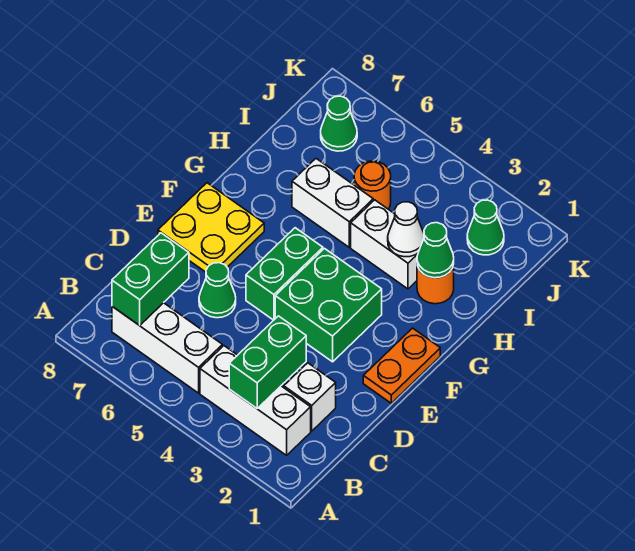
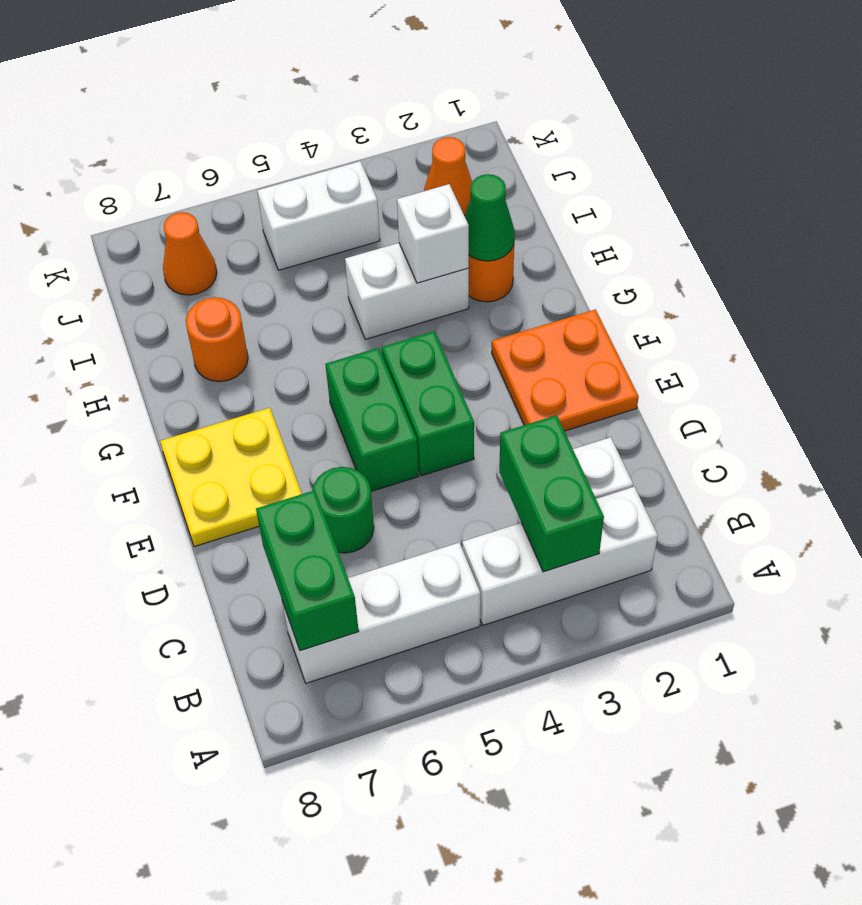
green 1x1 cone [199,263,236,318] -> green 1x1 round brick [312,467,374,553]
orange 1x2 plate [363,328,440,403] -> orange 2x2 plate [492,309,639,431]
green 2x2 brick [275,249,382,362] -> green 1x2 brick [382,331,474,476]
white 1x1 cone [388,202,424,257] -> white 1x1 brick [397,184,469,283]
white 1x2 brick [292,159,373,247] -> white 1x2 brick moved to [257,161,380,270]
orange 1x1 round brick [354,161,391,209] -> orange 1x1 round brick moved to [186,297,248,382]
green 1x1 cone [467,200,504,255] -> orange 1x1 cone [424,137,472,216]
green 1x1 cone [321,96,357,151] -> orange 1x1 cone [163,212,217,295]

